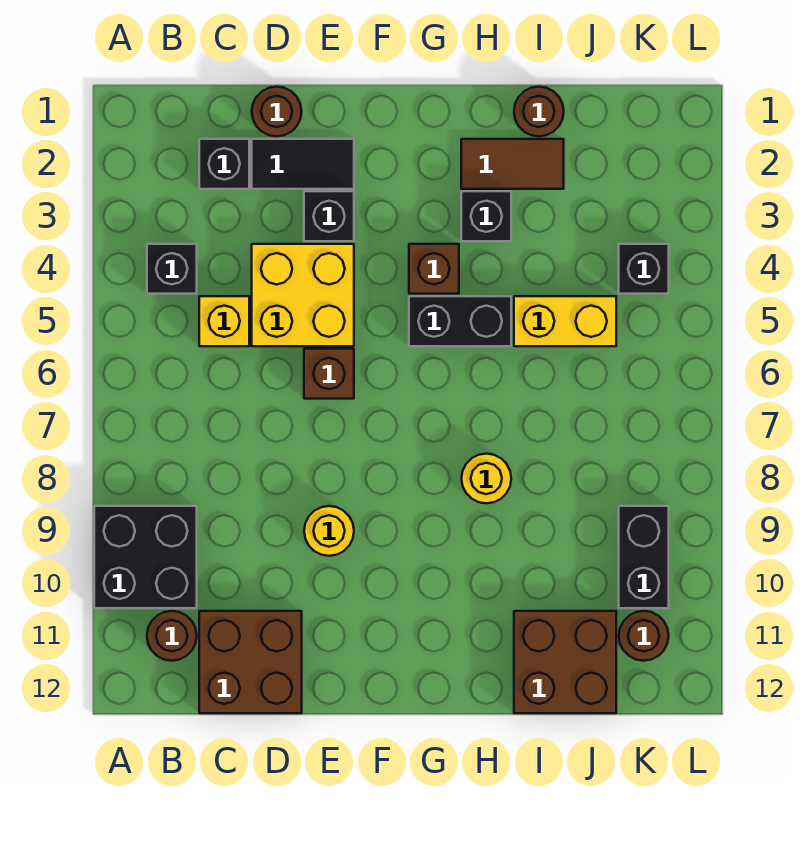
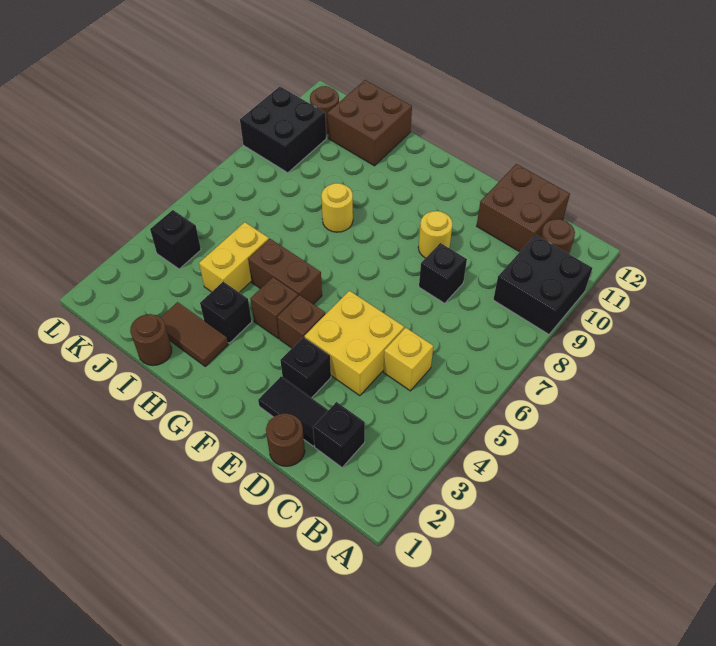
black 1x1 brick [147,244,197,294] -> black 1x1 brick moved to [419,243,467,303]
brown 1x1 brick [304,349,354,399] -> brown 1x1 brick moved to [277,295,325,348]
black 1x2 brick [409,296,511,346] -> brown 1x2 brick [248,239,322,304]
yellow 1x2 brick [514,296,616,346] -> yellow 1x2 brick turned to [199,222,269,292]
black 1x2 brick [619,506,669,608] -> black 2x2 brick [240,87,326,173]

